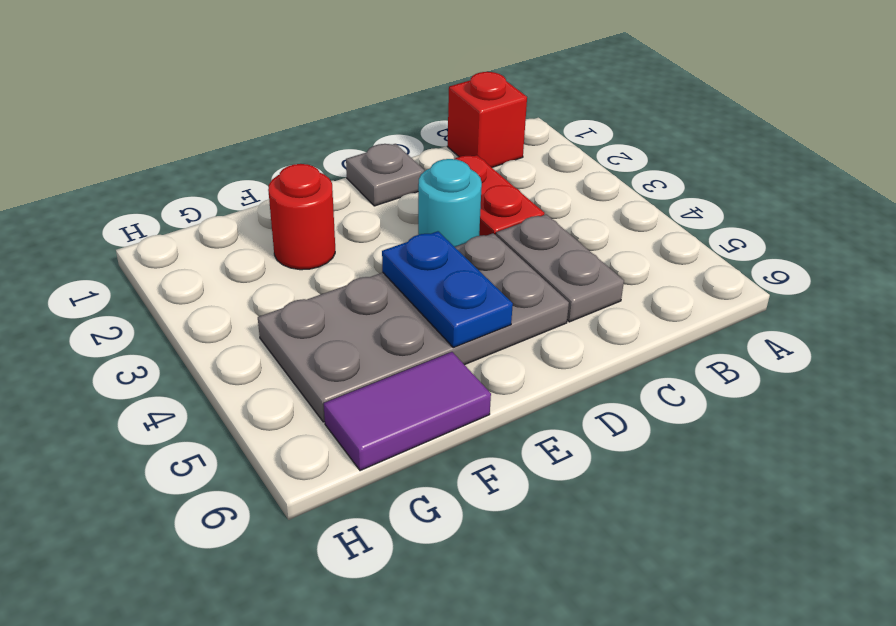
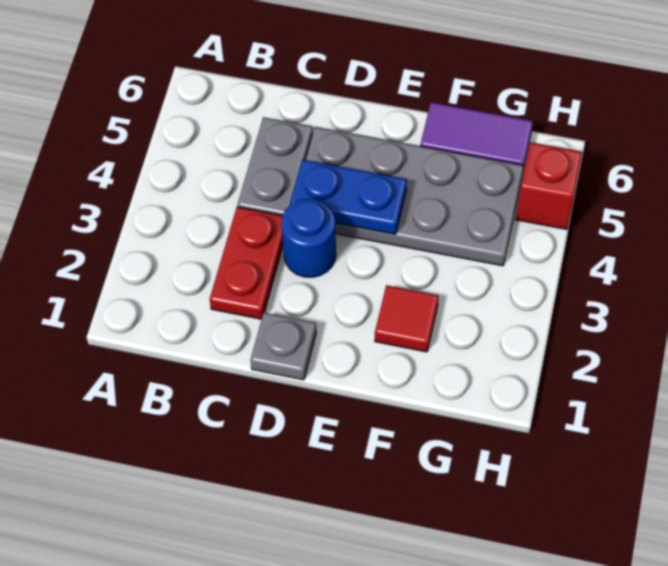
red 1x1 brick [447,72,527,167] -> red 1x1 brick moved to [516,142,582,229]
cyan 1x1 round brick [418,159,482,247] -> blue 1x1 round brick [281,199,336,277]
blue 1x2 plate [382,231,513,348] -> blue 1x2 plate turned to [290,160,407,234]
red 1x1 round brick [268,164,335,270] -> red 1x1 tile [375,285,439,352]

